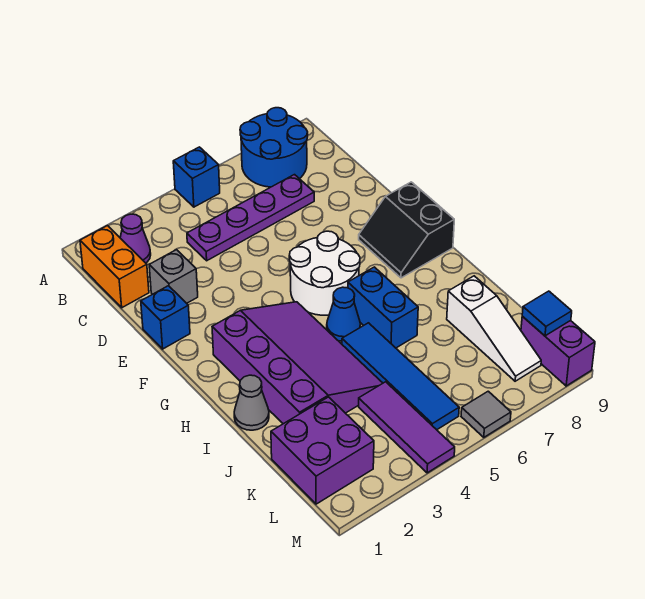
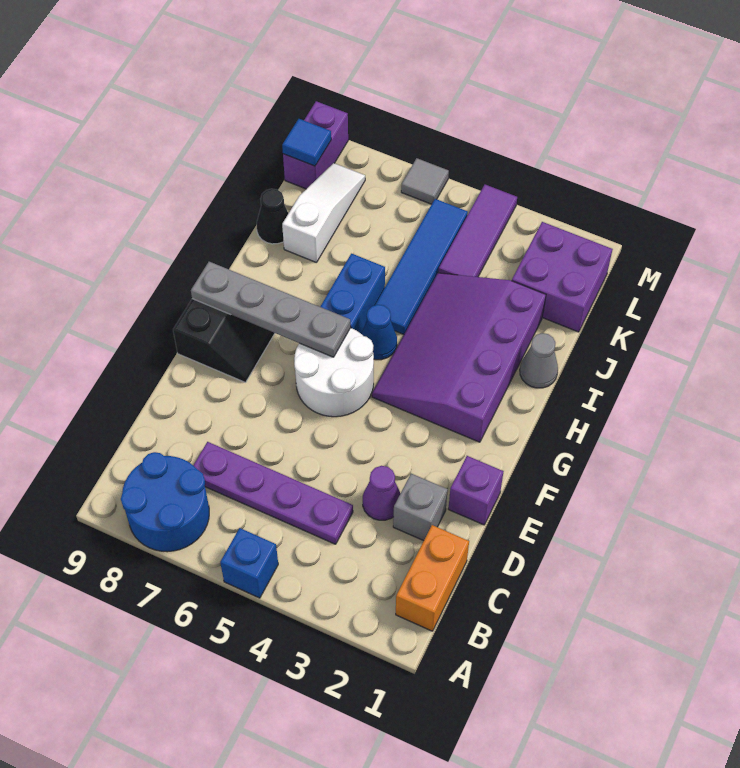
purple 1x1 cone [120,214,151,263] -> purple 1x1 cone moved to [363,466,401,520]
blue 1x1 brick [141,286,190,349] -> purple 1x1 brick [448,456,504,525]
none -> grey 1x4 plate [191,262,351,357]
none -> black 1x1 cone [257,189,288,244]

